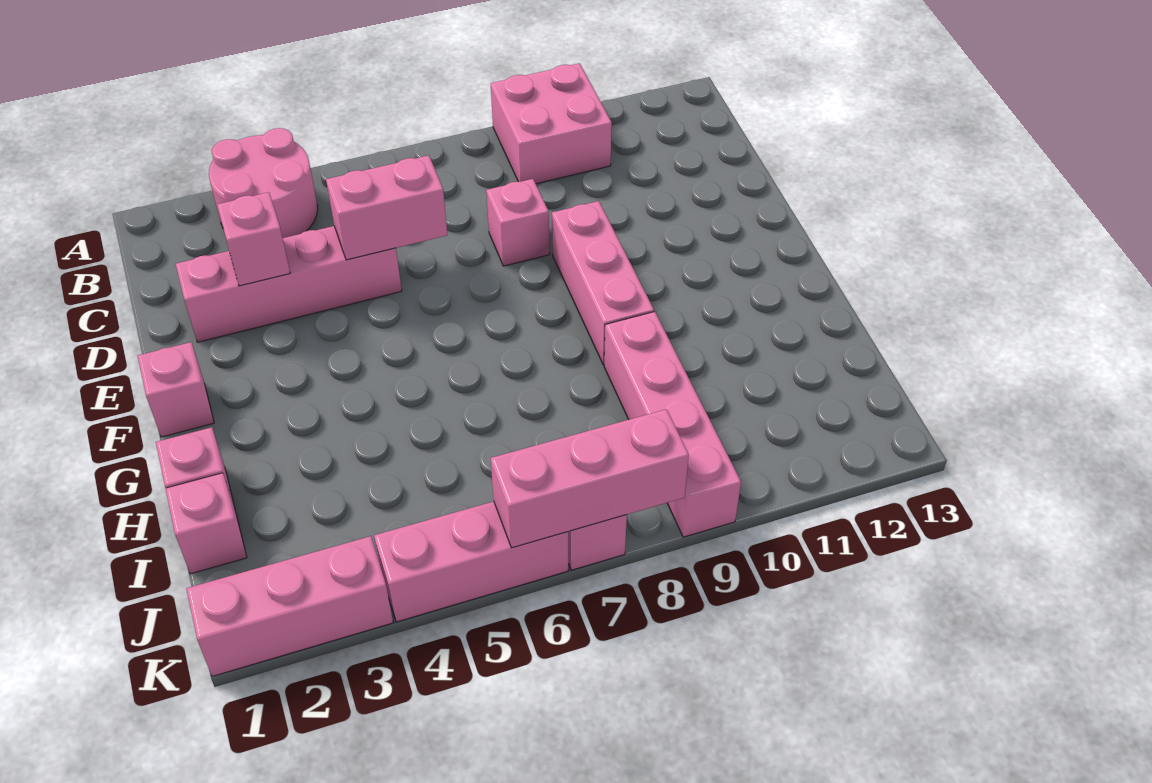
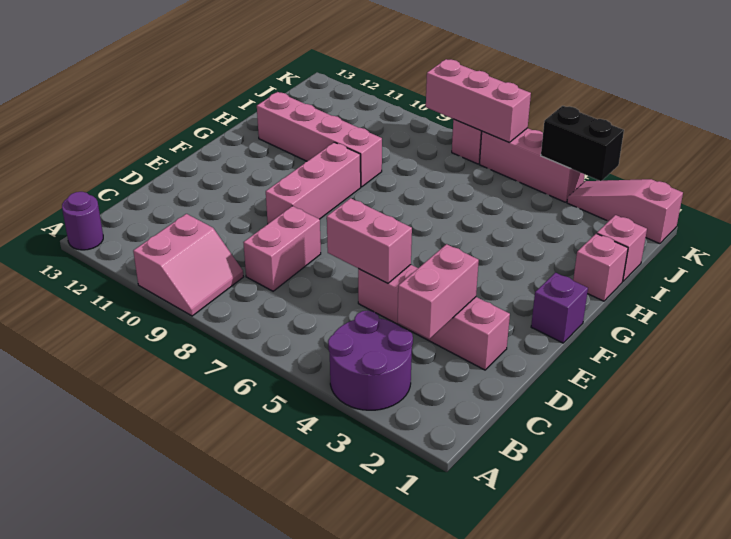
pink 2x2 round brick [209,128,318,238] -> purple 2x2 round brick [328,311,413,410]
pink 2x2 brick [490,63,612,184] -> pink 2x2 slope [133,214,243,316]
none -> purple 1x1 round brick [62,192,103,250]
pink 1x1 brick [217,192,290,286] -> pink 1x2 brick [398,244,479,339]
pink 1x1 brick [486,179,550,266] -> pink 1x2 brick [243,206,321,291]
pink 1x1 brick [138,342,214,437] -> purple 1x1 brick [531,273,588,343]
pink 1x4 brick [604,312,741,537] -> pink 1x4 brick turned to [257,92,382,187]
pink 1x3 brick [186,536,393,676] -> pink 1x3 slope [567,179,683,244]
none -> black 1x2 brick [541,106,624,181]

